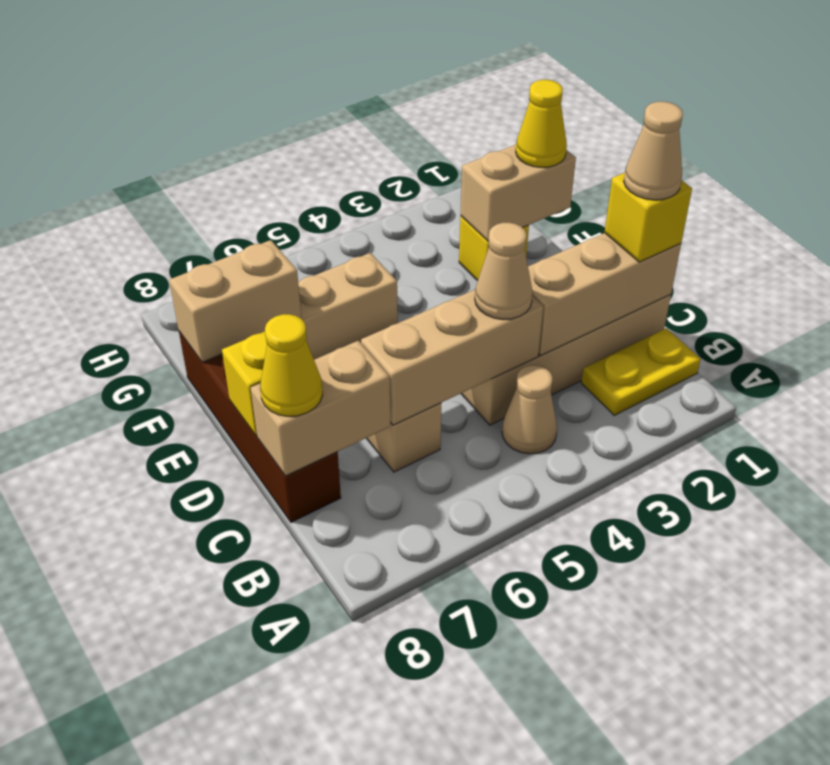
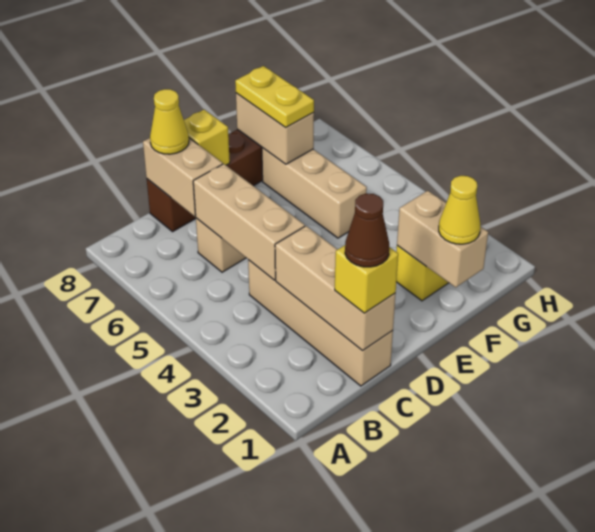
yellow 1x2 plate [581,328,701,415] -> yellow 1x2 plate moved to [235,66,314,128]
tan 1x1 cone [502,365,557,454] -> none
tan 1x1 cone [624,102,683,200] -> brown 1x1 cone [345,193,389,267]
tan 1x1 cone [475,223,533,319] -> none

